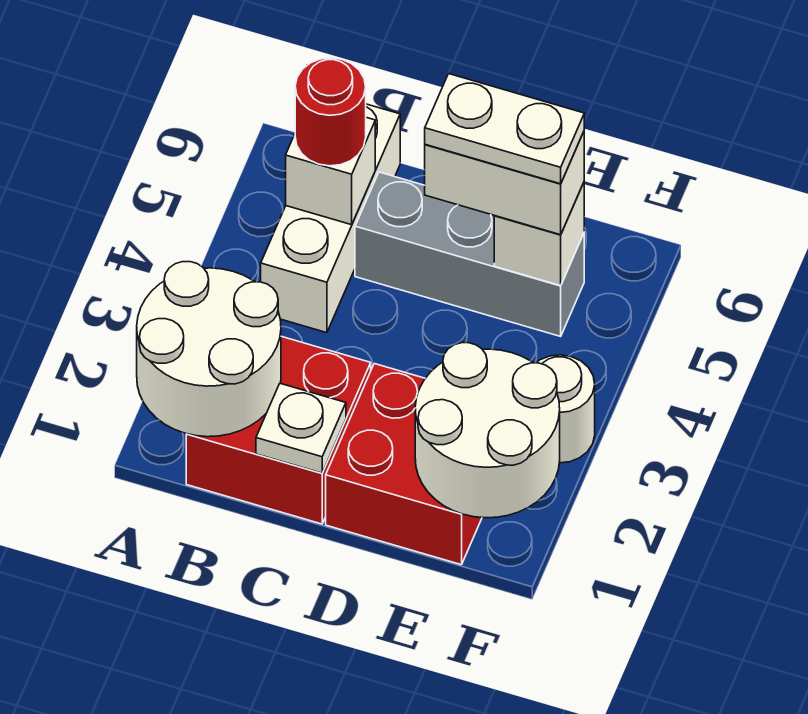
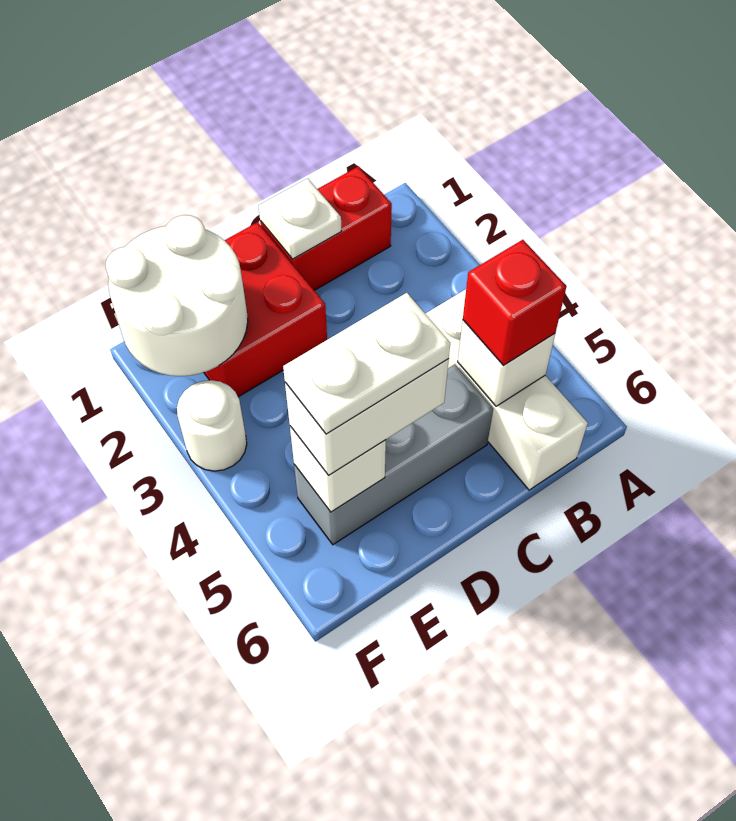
white 2x2 round brick [137,262,281,437] -> none
red 2x2 brick [186,336,371,524] -> red 1x2 brick [260,166,392,290]
red 1x1 round brick [295,58,366,166] -> red 1x1 brick [463,240,567,365]

